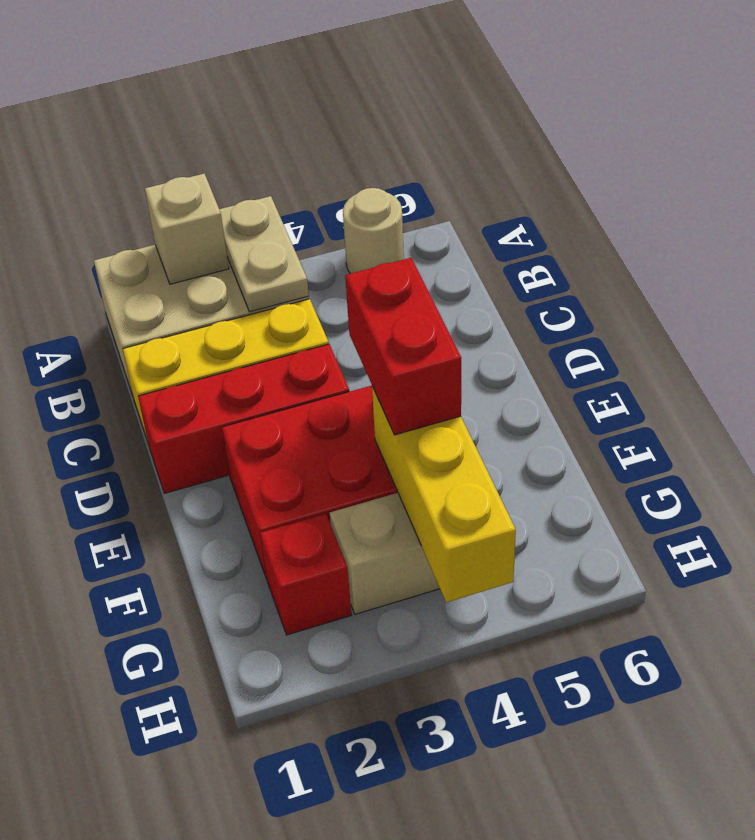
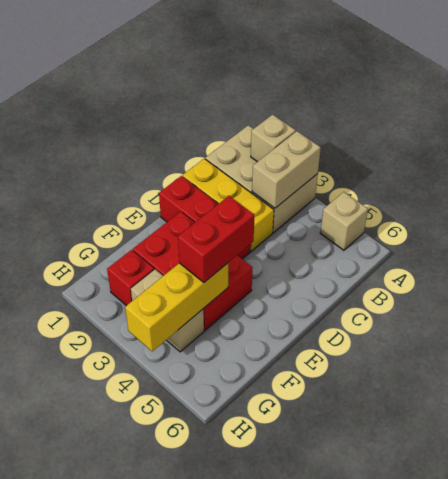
tan 1x2 plate [219,196,309,312] -> tan 1x2 brick [252,131,321,208]
tan 1x1 round brick [343,188,404,274] -> tan 1x1 brick [320,192,368,250]

